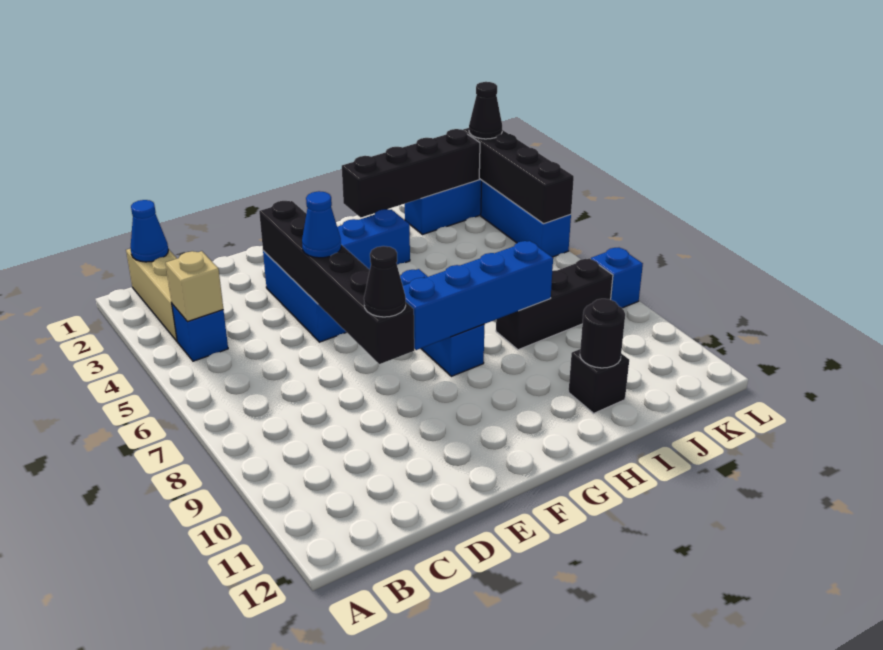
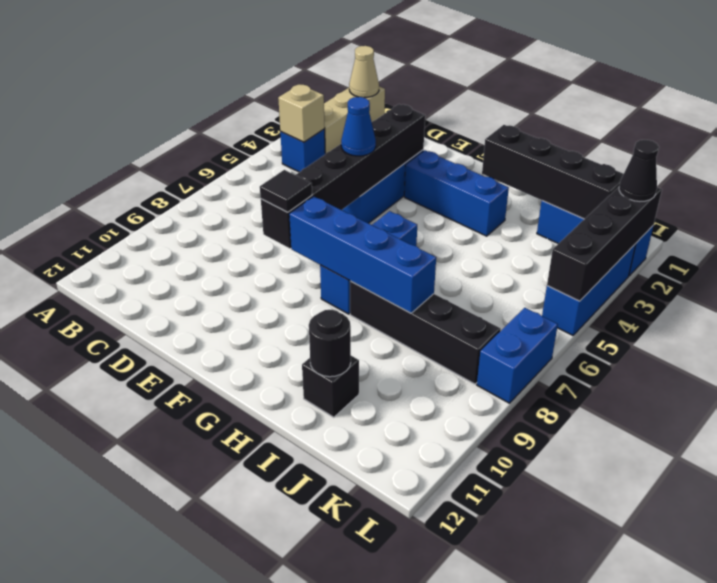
blue 1x1 cone [130,200,168,262] -> tan 1x1 cone [349,46,379,98]
black 1x1 cone [364,246,406,317] -> black 1x1 tile [260,170,312,212]
black 1x3 brick [496,258,613,350] -> black 1x4 brick [350,281,501,384]
blue 1x1 brick [591,248,643,308] -> blue 1x2 brick [477,308,558,403]

